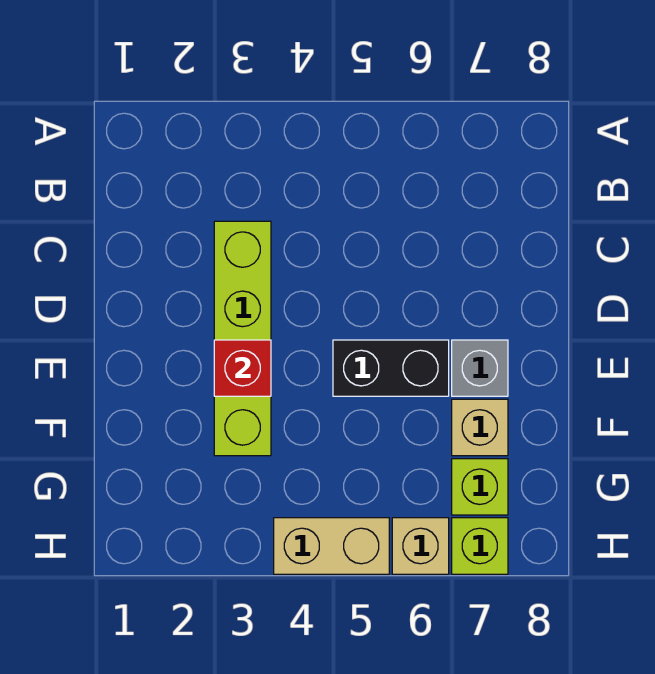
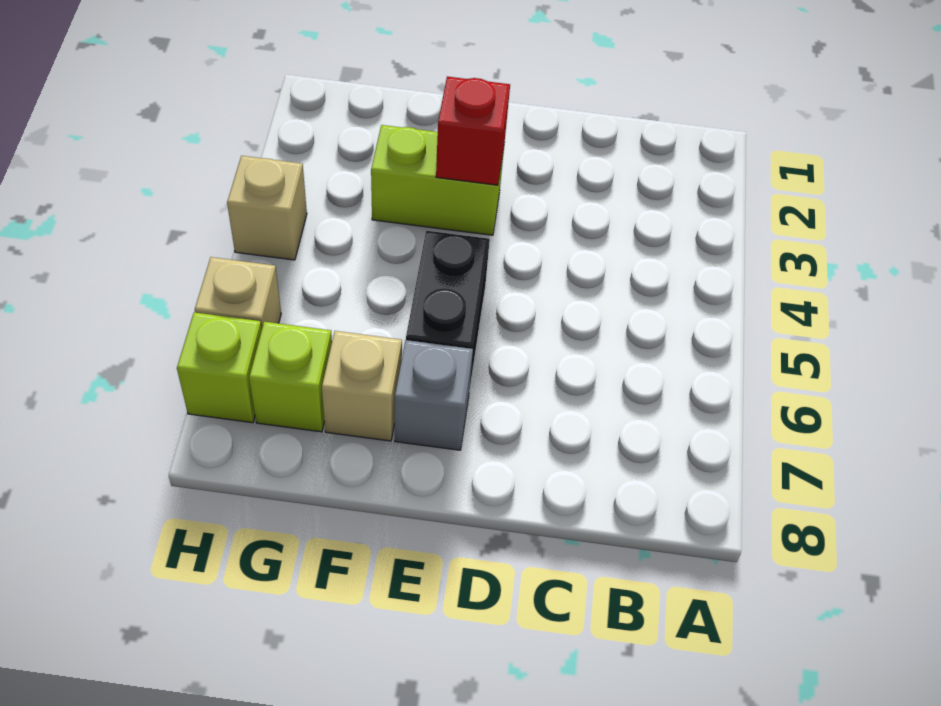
lime 1x4 brick [214,221,271,456] -> lime 1x2 brick [371,125,504,235]
tan 1x2 brick [274,518,389,574] -> tan 1x1 brick [227,156,307,260]

